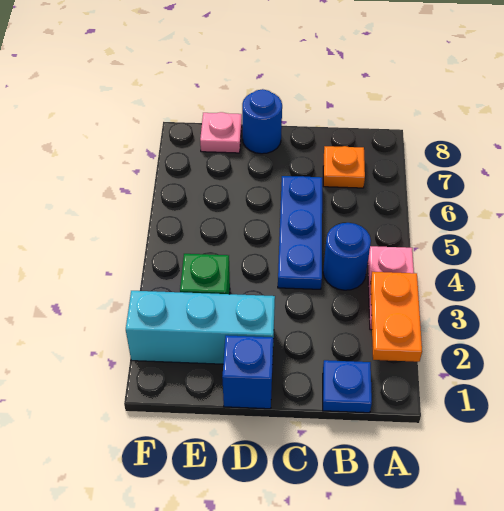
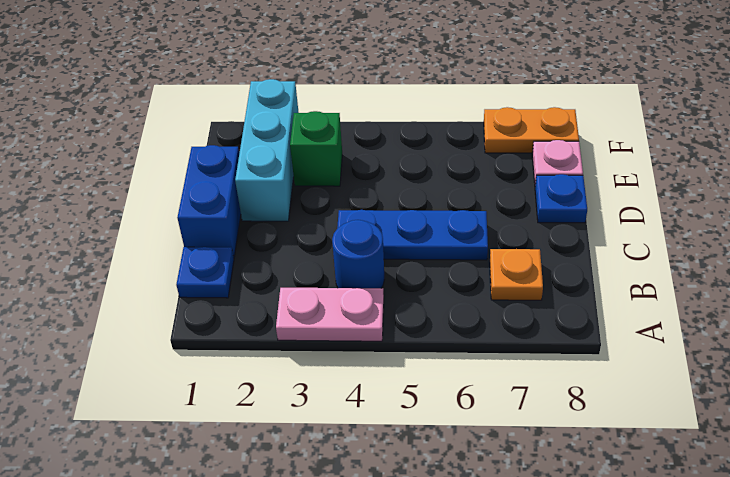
orange 1x2 plate [370,272,422,362] -> orange 1x2 plate moved to [484,107,579,153]
blue 1x1 brick [222,335,273,409] -> blue 1x2 brick [177,145,241,258]
blue 1x1 round brick [242,89,282,154] -> blue 1x1 plate [535,174,587,223]

